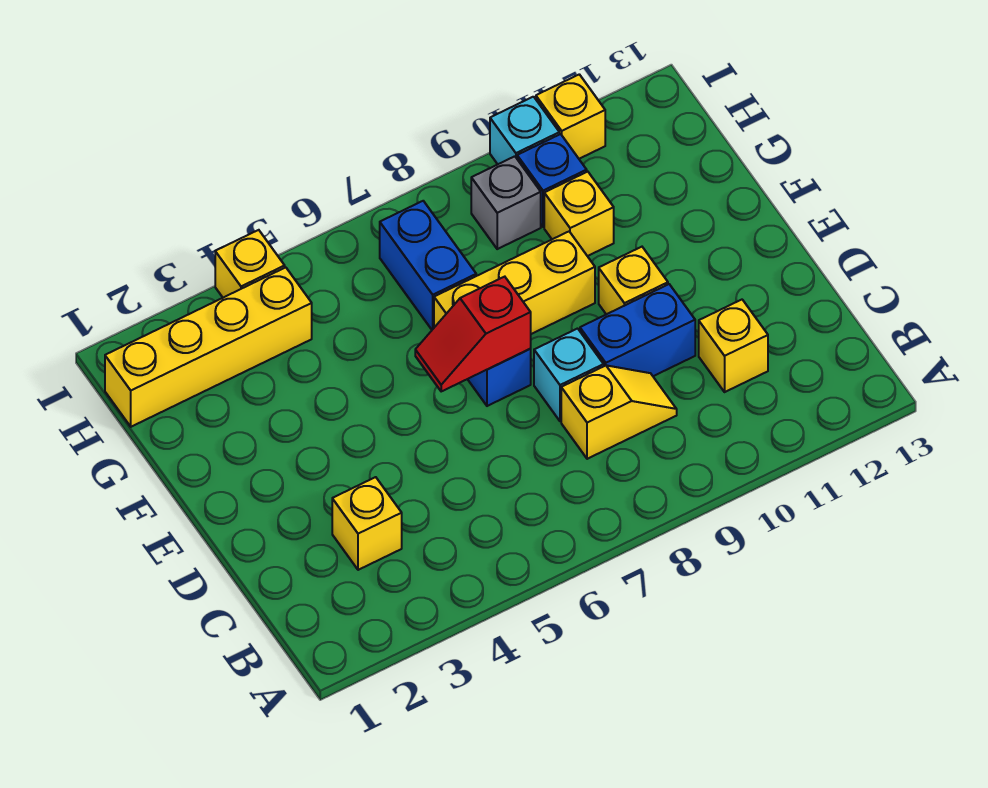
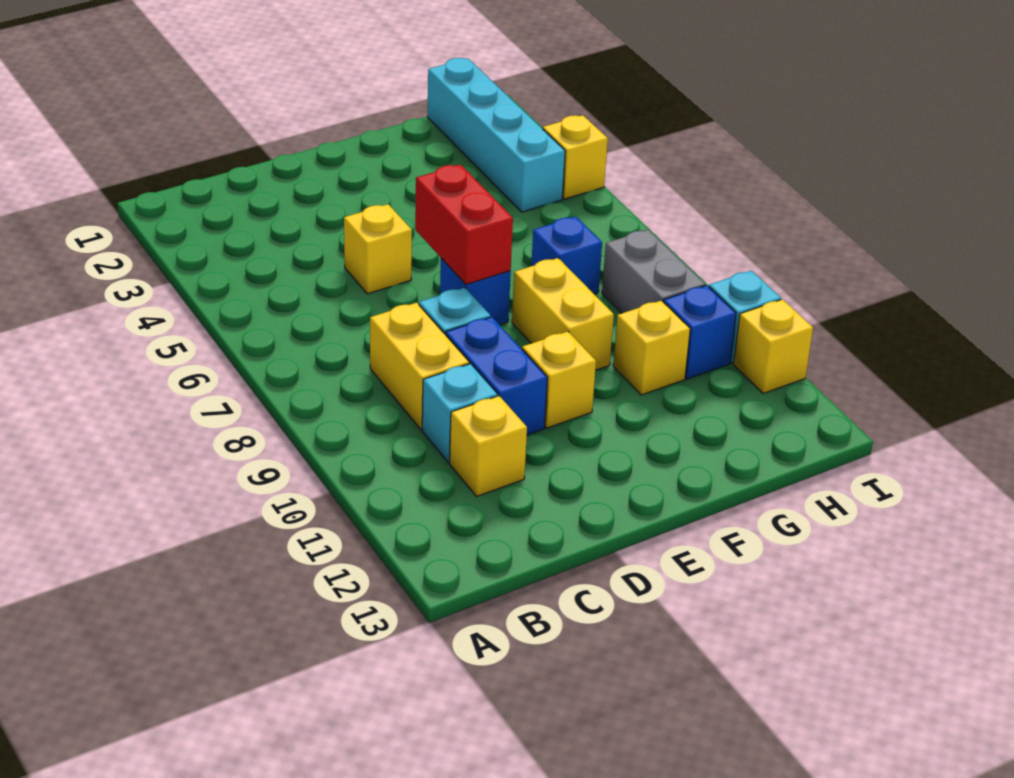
yellow 1x1 brick [332,477,402,570] -> yellow 1x1 brick moved to [344,204,412,294]
yellow 1x2 slope [561,365,677,459] -> yellow 1x2 brick [370,303,469,430]
none -> cyan 1x1 brick [422,364,498,463]
red 1x2 slope [415,277,531,391] -> red 1x2 brick [415,165,513,284]
yellow 1x3 brick [434,232,595,334] -> yellow 1x2 brick [512,258,614,370]
blue 1x2 brick [380,201,476,330] -> blue 1x1 brick [531,217,602,294]
yellow 1x4 brick [105,267,312,427] -> cyan 1x4 brick [428,58,565,212]
grey 1x1 brick [471,156,541,249] -> grey 1x2 brick [602,230,705,313]

